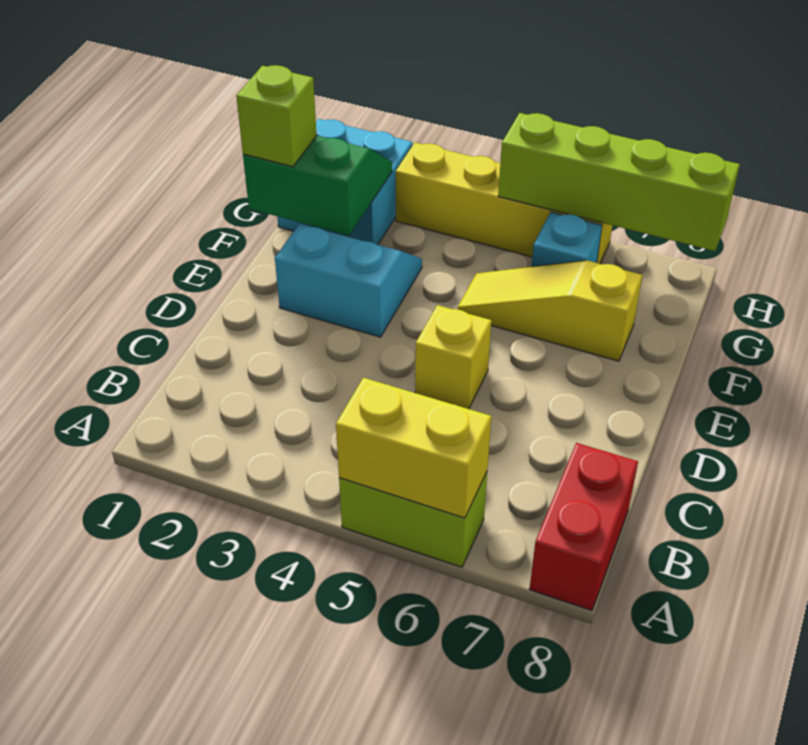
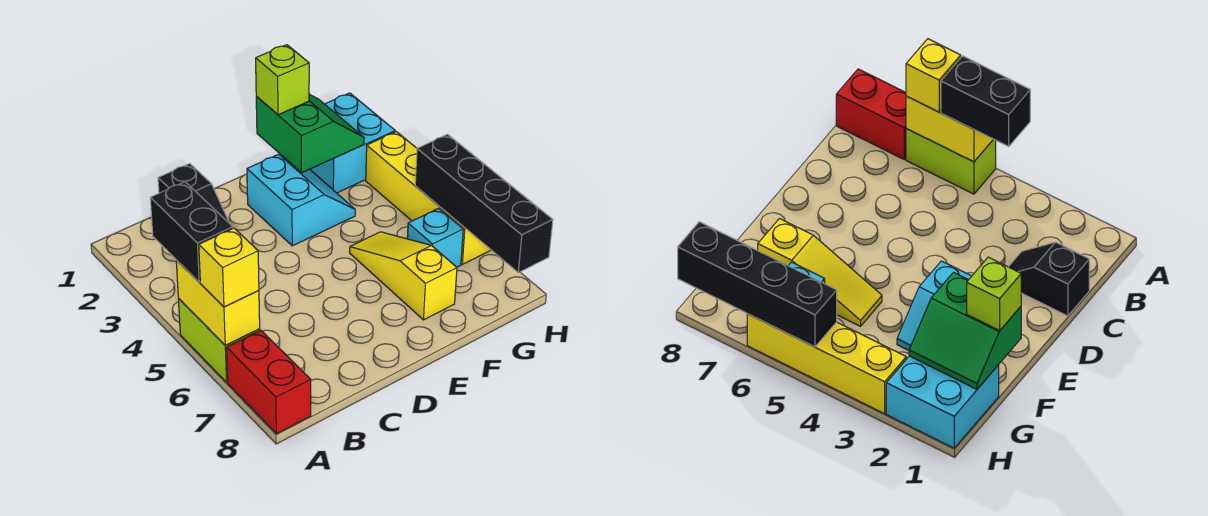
none -> black 1x2 brick [150,182,233,282]
red 1x2 brick [529,443,638,610] -> red 1x2 brick turned to [227,330,311,434]
none -> black 1x2 slope [158,164,230,224]
yellow 1x1 brick [415,305,491,409] -> yellow 1x1 brick moved to [199,228,259,307]
lime 1x4 brick [498,113,740,251] -> black 1x4 brick [415,134,553,273]

